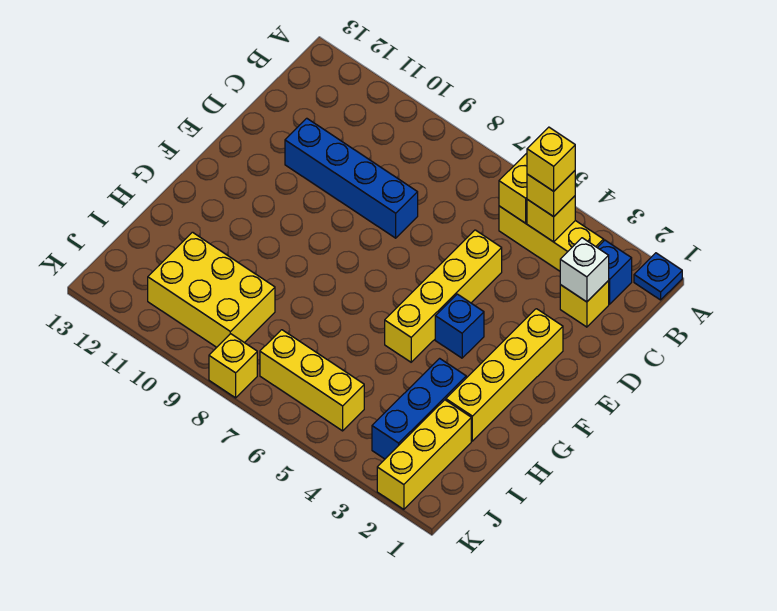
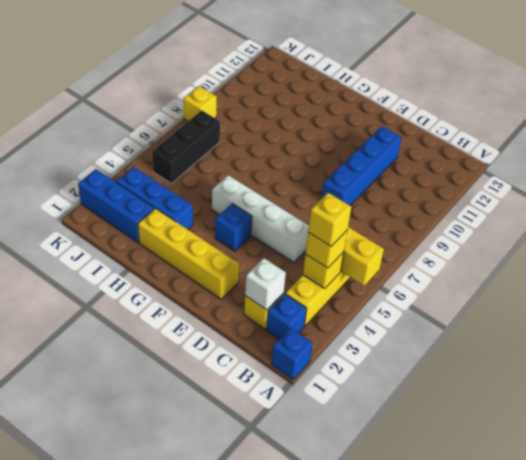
blue 1x1 plate [634,253,682,300] -> blue 1x1 brick [271,328,313,380]
yellow 1x4 brick [385,230,502,362] -> white 1x4 brick [212,175,309,262]
yellow 1x3 brick [377,400,471,509] -> blue 1x3 brick [78,169,154,243]
yellow 2x3 brick [148,232,275,347] -> none
yellow 1x3 brick [260,330,364,431] -> black 1x3 brick [152,110,220,183]

